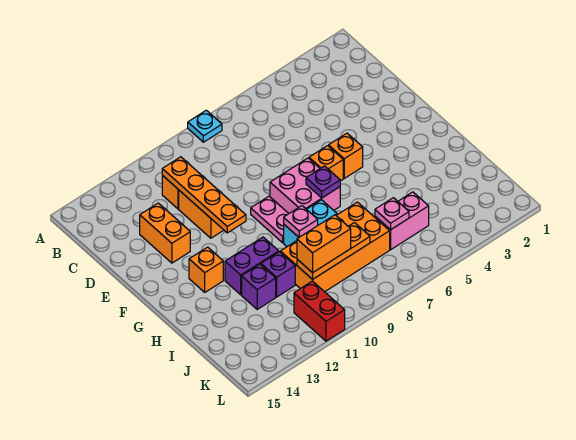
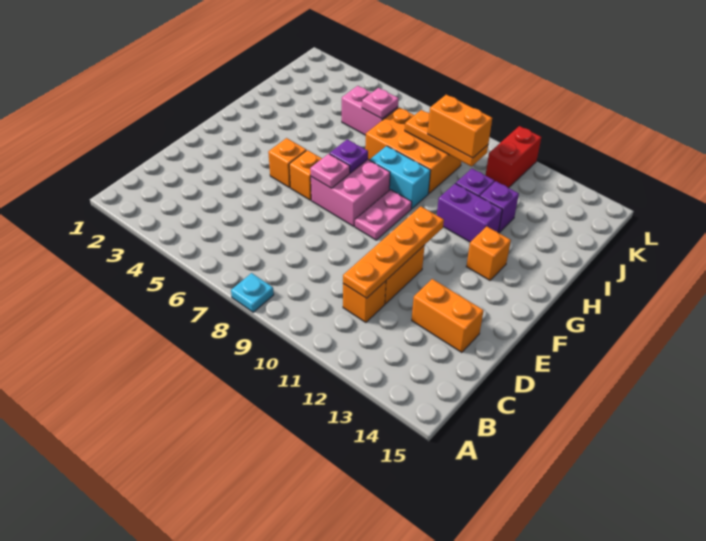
orange 1x2 brick [140,203,190,263] -> orange 1x2 brick turned to [412,279,484,353]
pink 1x1 plate [284,206,318,237] -> pink 1x1 plate moved to [310,154,350,188]
orange 2x4 brick [280,202,390,292] -> orange 2x3 brick [365,107,461,194]

